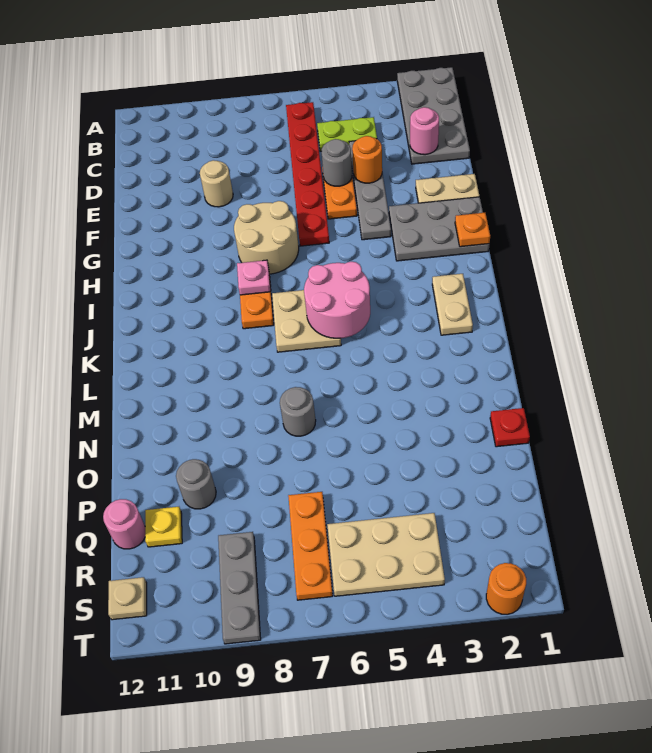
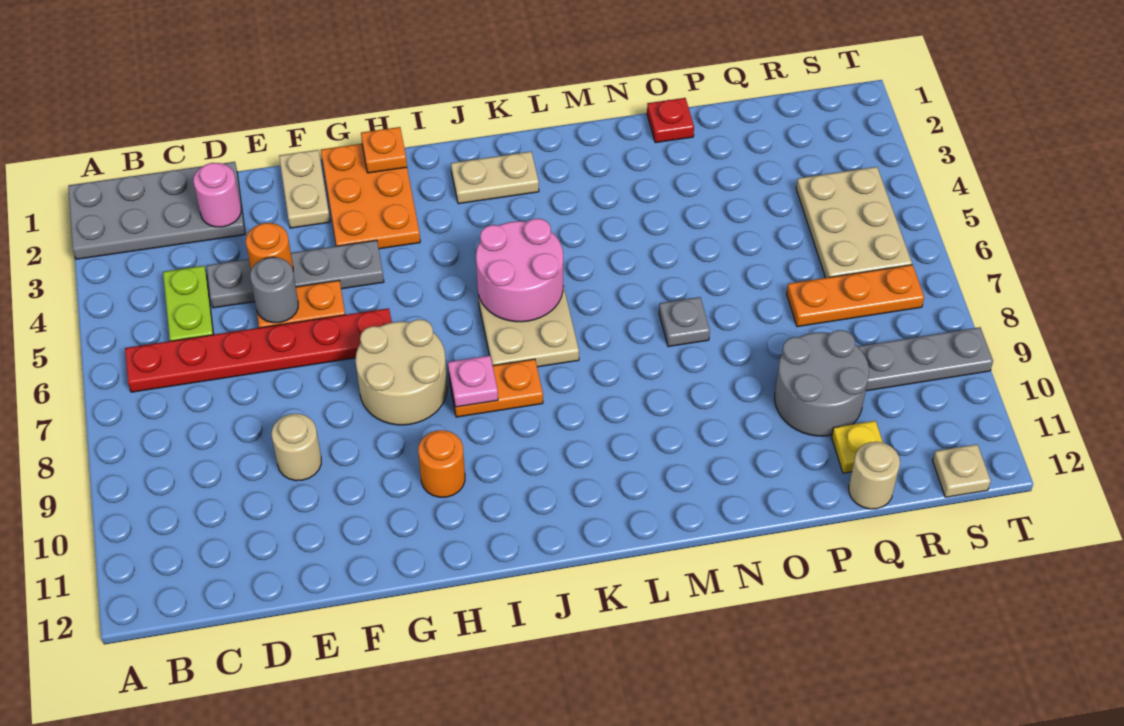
grey 2x3 plate [389,197,490,261] -> orange 2x3 plate [321,144,420,249]
grey 1x1 round brick [280,387,316,436] -> grey 1x1 plate [659,297,710,347]
grey 1x1 round brick [176,459,216,509] -> grey 2x2 round brick [775,330,869,436]
pink 1x1 round brick [103,499,145,549] -> tan 1x1 round brick [849,442,900,509]
orange 1x1 round brick [486,563,526,614] -> orange 1x1 round brick moved to [418,430,465,497]

